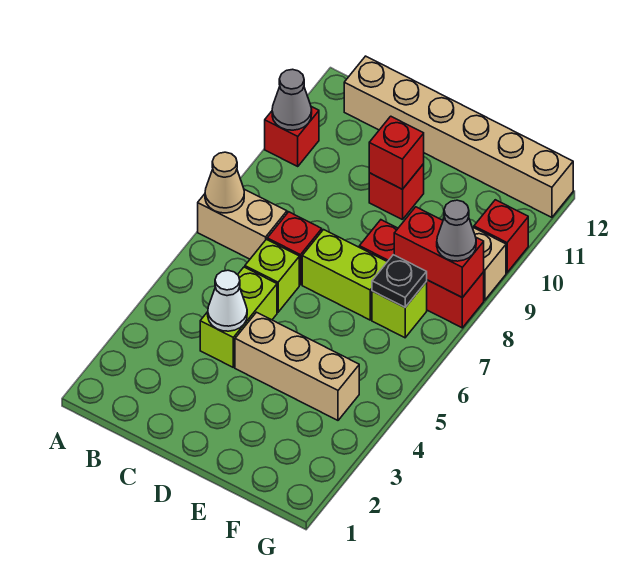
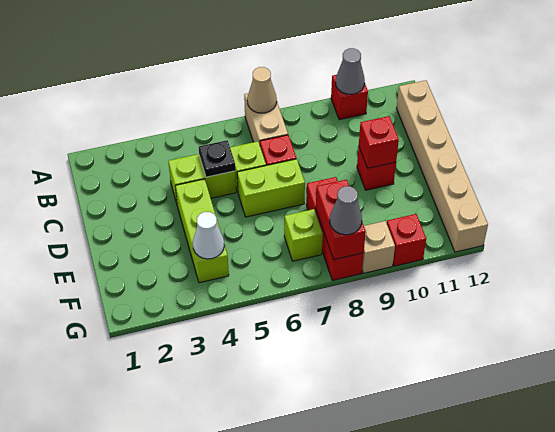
white 1x1 cone [208,270,247,331] -> white 1x1 cone moved to [193,212,224,259]
tan 1x3 brick [235,312,359,420] -> lime 1x3 brick [175,179,229,283]
lime 1x2 brick [302,230,387,320] -> lime 1x2 brick turned to [237,159,305,217]
black 1x1 plate [372,255,427,307] -> black 1x1 plate moved to [199,140,235,177]

